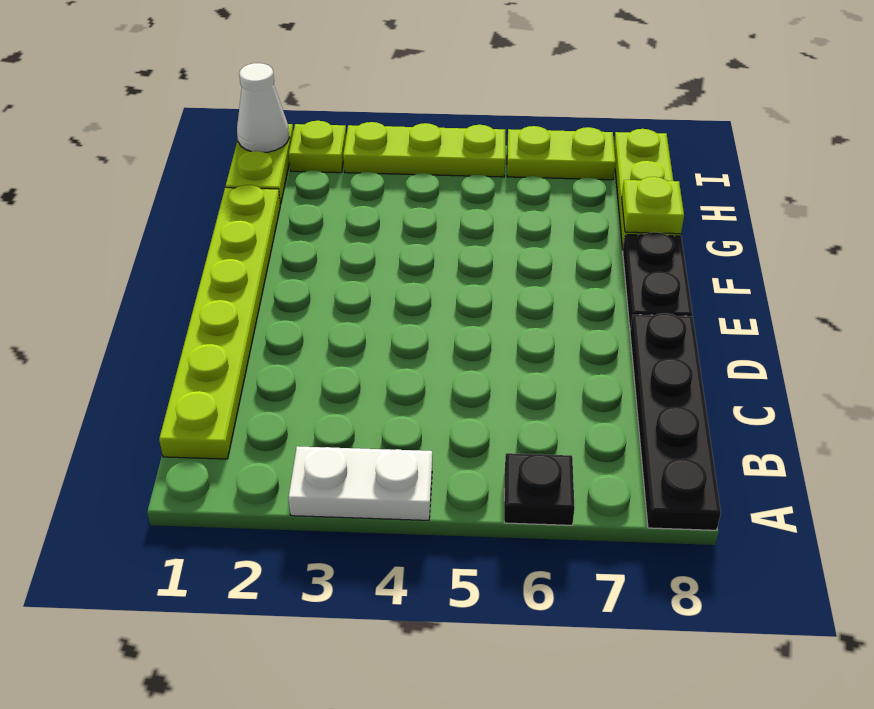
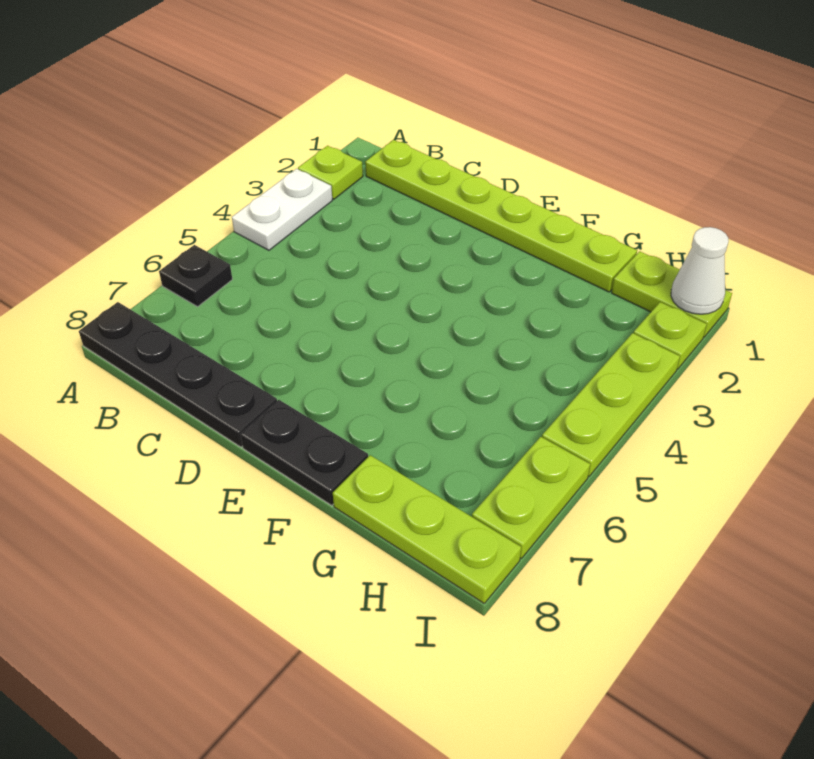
lime 1x1 plate [622,177,684,234] -> lime 1x1 plate moved to [298,146,363,199]

